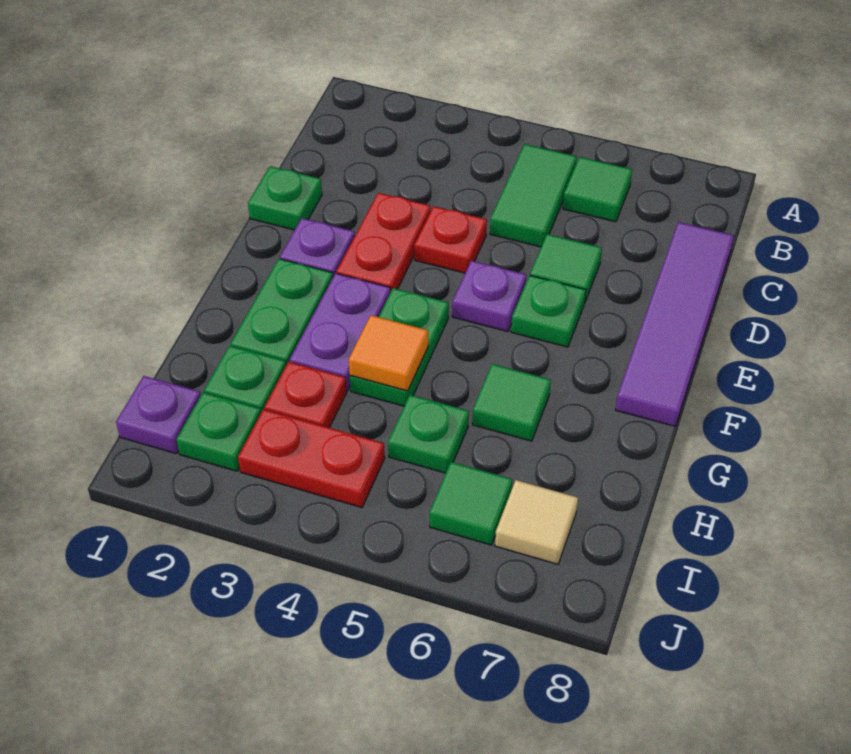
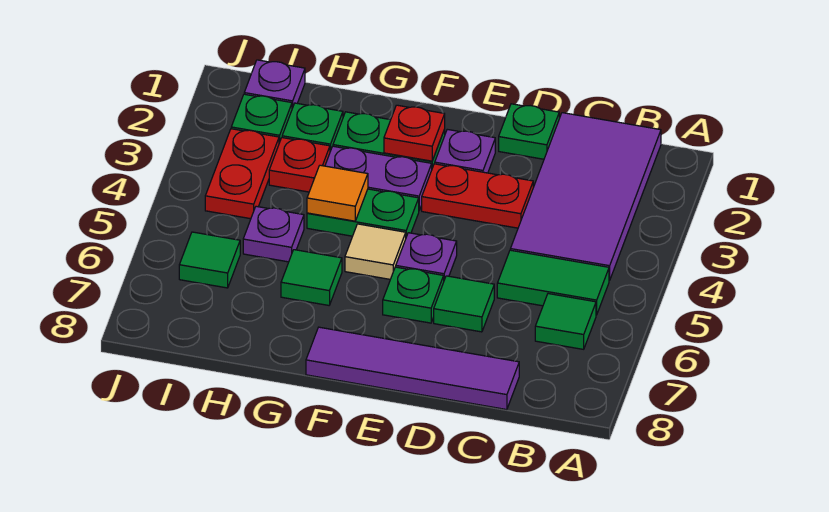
none -> purple 2x4 tile [510,113,661,281]
red 1x1 plate [415,206,487,273] -> red 1x1 plate moved to [384,105,445,161]
green 1x1 plate [388,395,469,473] -> purple 1x1 plate [243,206,304,262]
tan 1x1 tile [495,480,578,564] -> tan 1x1 tile moved to [345,224,406,279]

